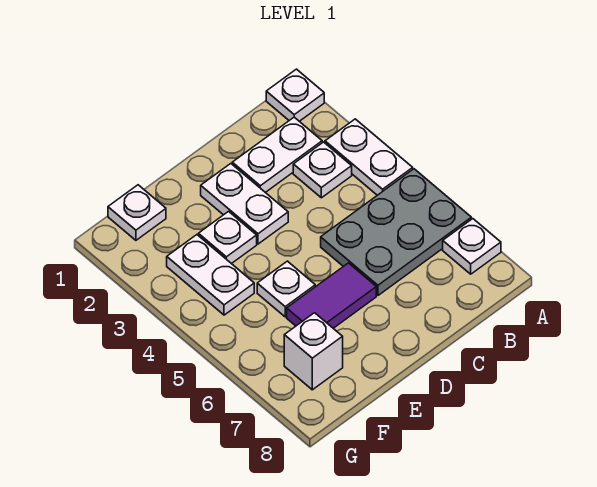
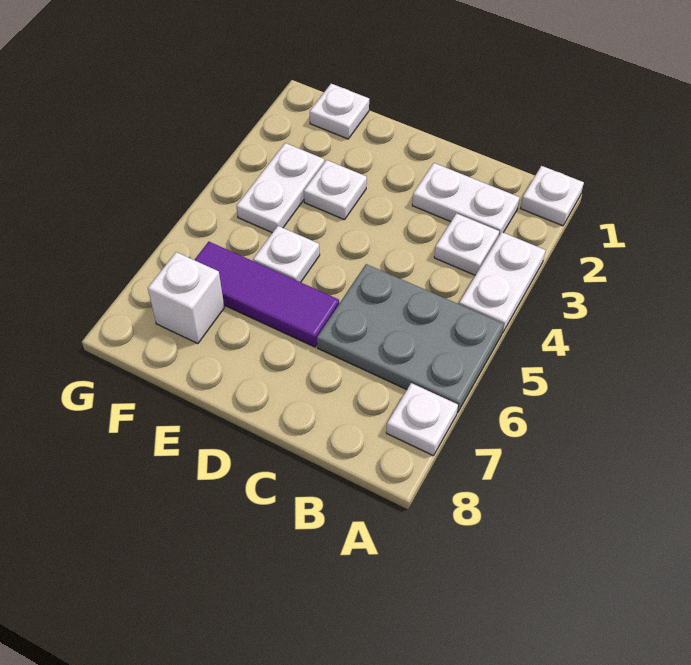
white 1x2 plate [201,164,288,244] -> none
purple 1x2 tile [287,263,376,328] -> purple 1x3 tile [195,242,339,347]

